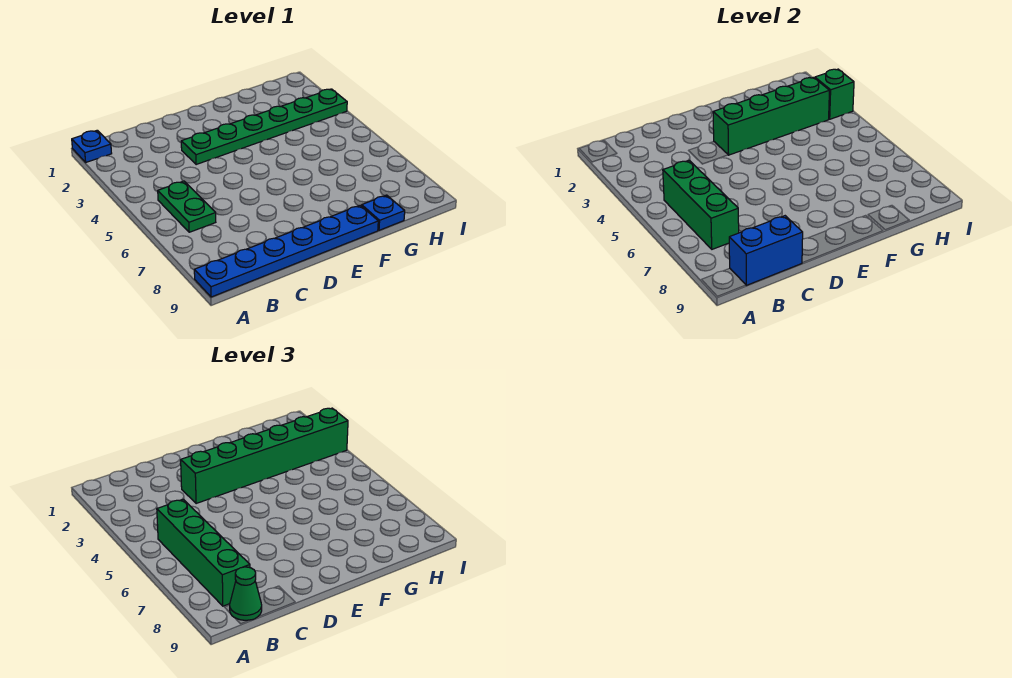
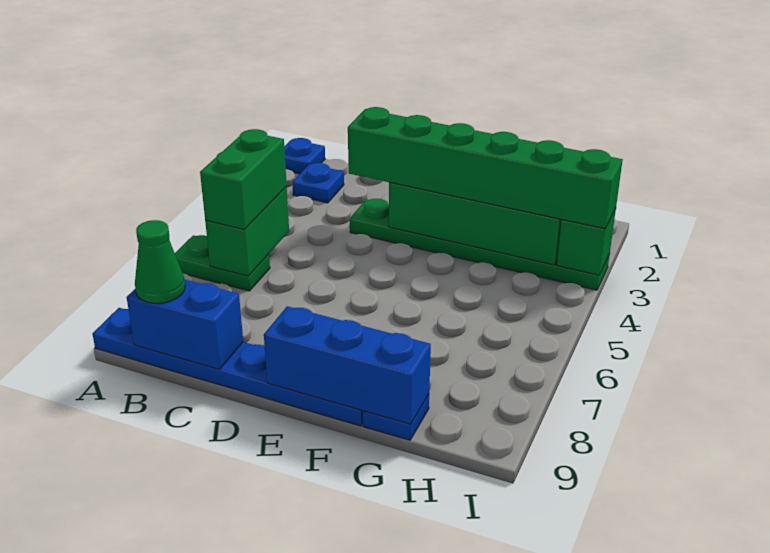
none -> blue 1x1 plate [292,163,344,203]
green 1x2 plate [158,181,216,232] -> green 1x2 plate turned to [175,235,270,291]
green 1x3 brick [663,160,739,249] -> green 1x2 brick [205,187,289,276]
green 1x4 brick [157,499,250,606] -> green 1x2 brick [200,129,287,230]
none -> blue 1x3 brick [264,306,431,424]

